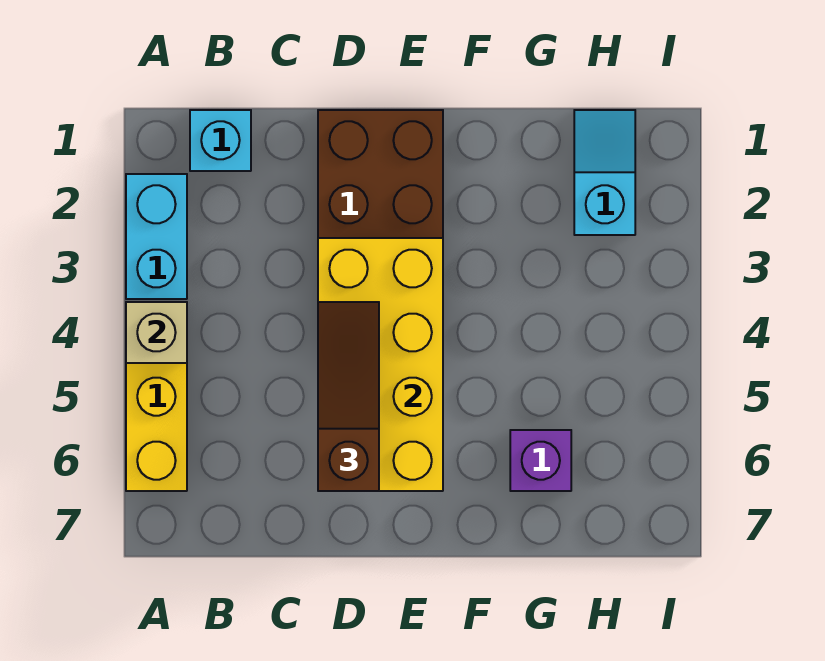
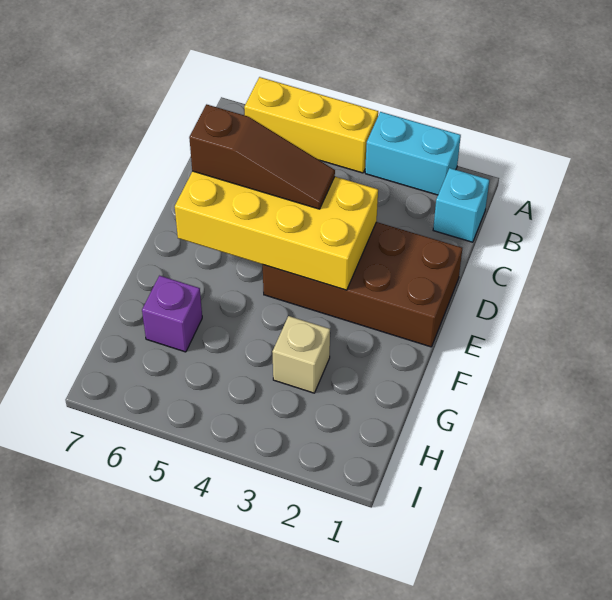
tan 1x1 brick [126,302,187,363] -> tan 1x1 brick moved to [272,316,330,393]
cyan 1x2 slope [574,110,635,235] -> none

